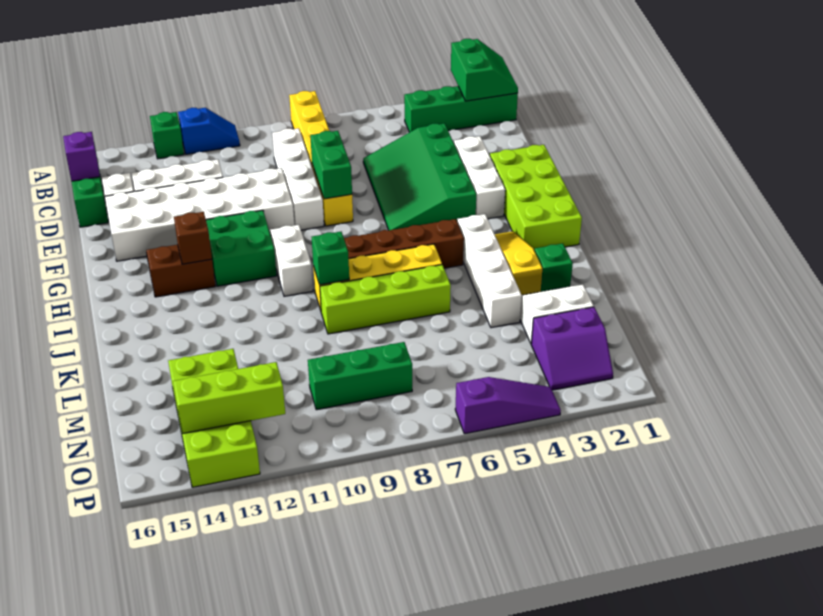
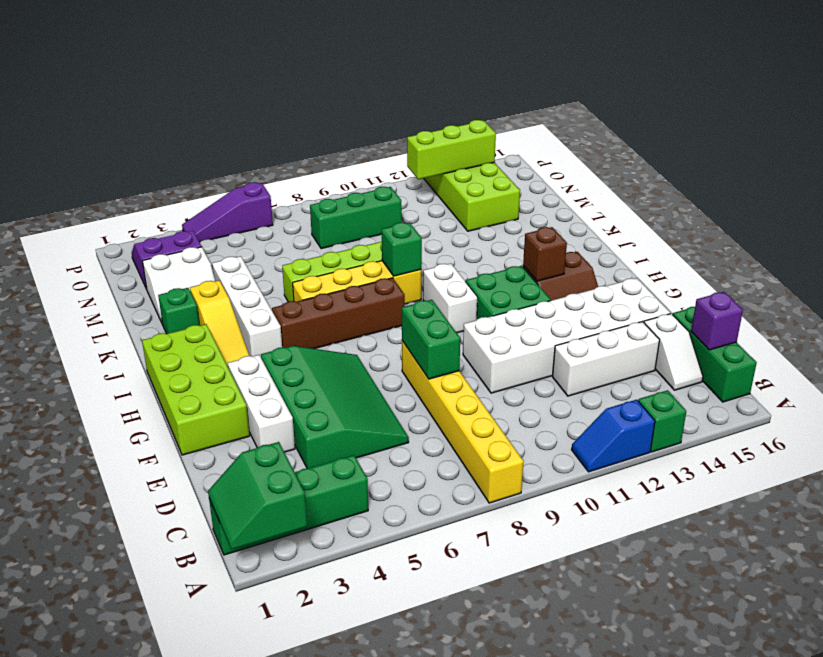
white 1x4 brick [272,128,324,230] -> none

